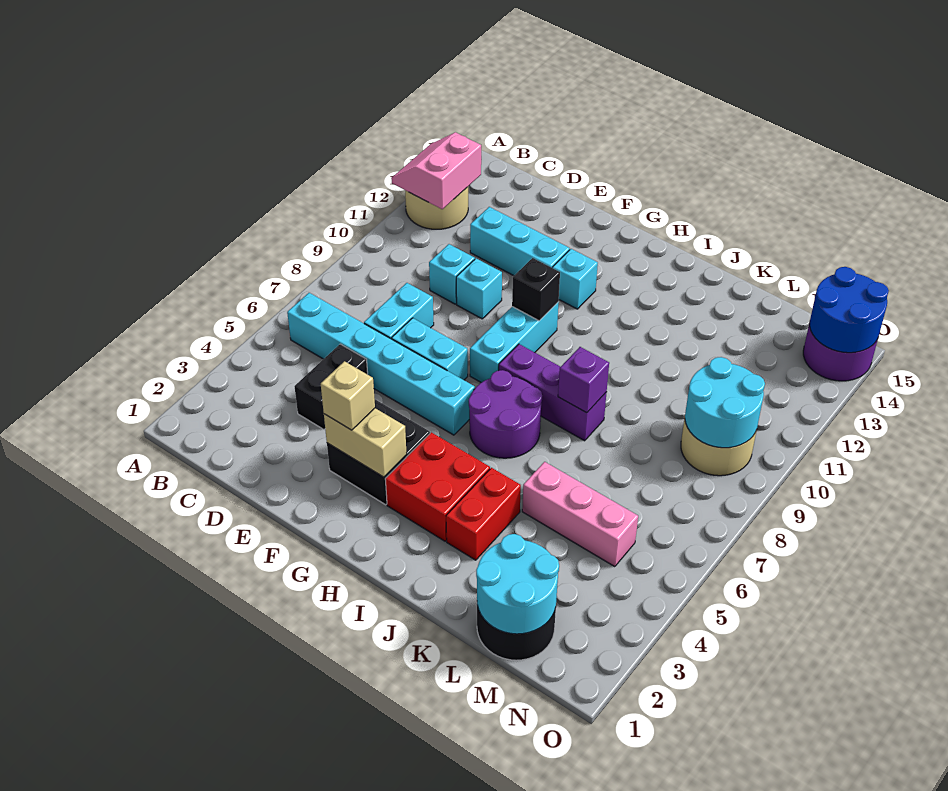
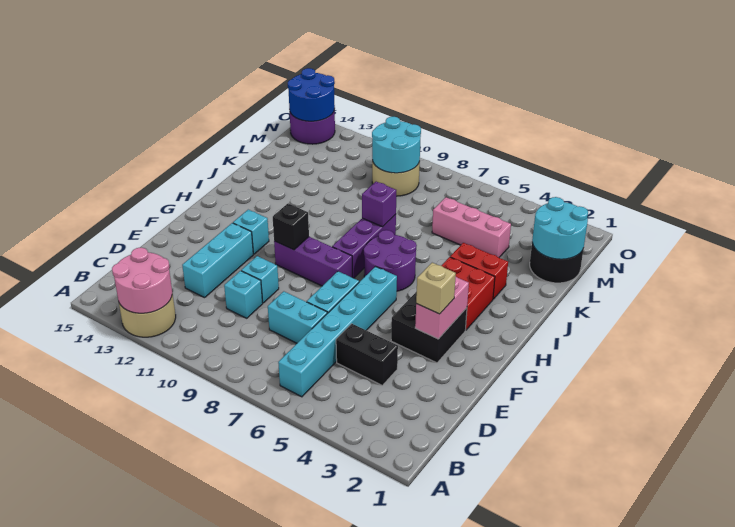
pink 2x2 slope [391,132,481,209] -> pink 2x2 round brick [112,248,172,313]
tan 1x2 brick [324,408,407,477] -> pink 1x2 brick [415,277,469,339]
cyan 1x3 brick [470,302,559,383] -> purple 1x3 brick [274,237,352,286]
pink 1x3 brick [522,462,638,567] -> pink 1x3 brick turned to [432,197,511,258]

